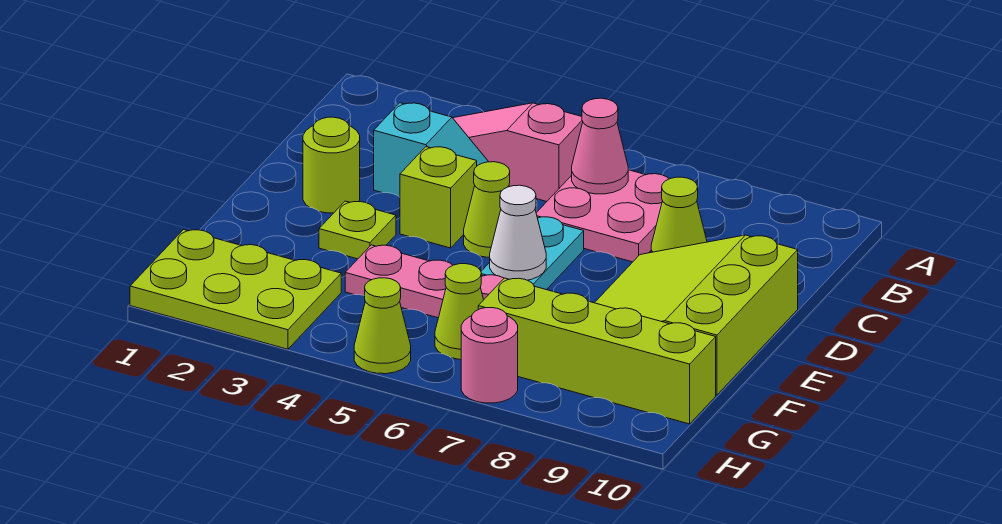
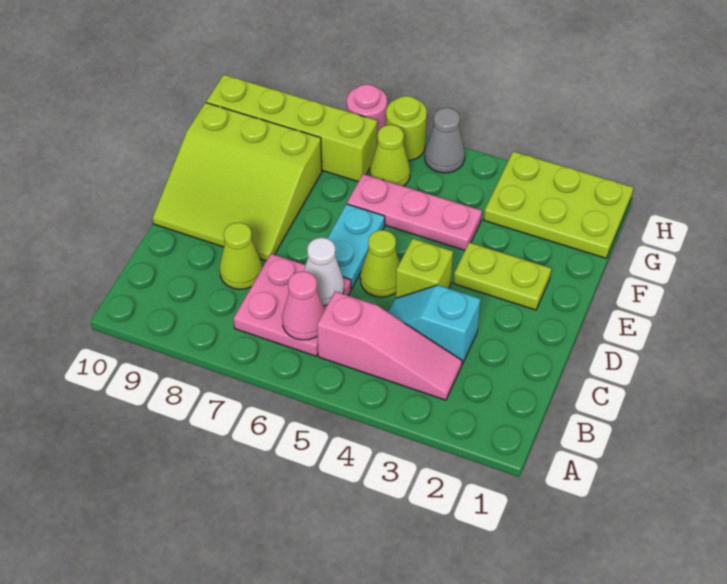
lime 1x1 round brick [303,117,360,213] -> lime 1x1 round brick moved to [386,96,427,161]
lime 3x3 slope [595,235,798,395] -> lime 3x3 slope turned to [153,103,322,261]
lime 1x1 plate [319,201,396,259] -> lime 1x2 plate [454,243,551,310]
white 1x1 cone [490,185,546,280] -> white 1x1 cone moved to [304,238,344,306]
lime 1x1 cone [354,278,411,374] -> grey 1x1 cone [425,108,465,173]

